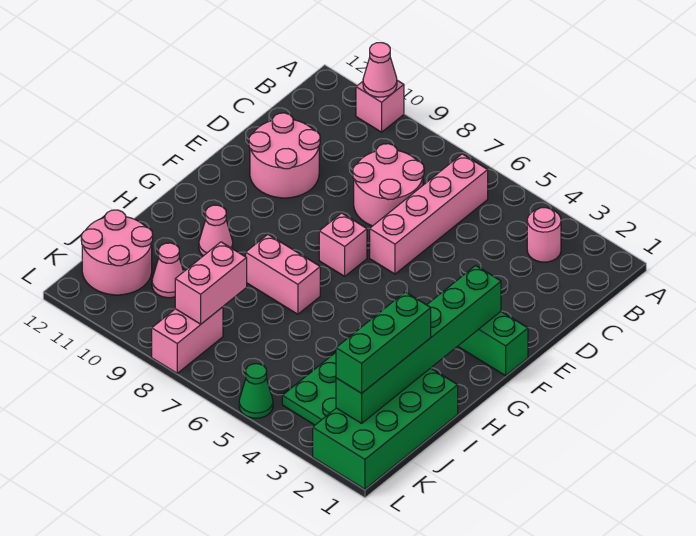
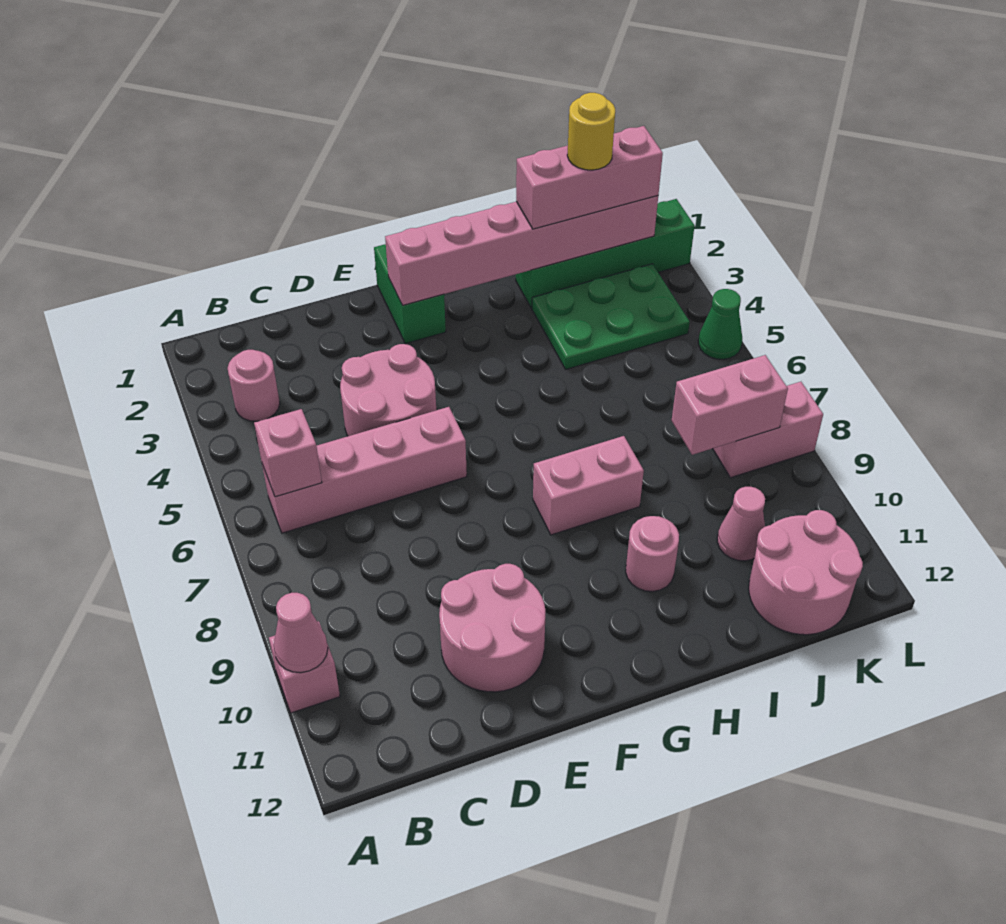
pink 2x2 round brick [353,144,424,226] -> pink 2x2 round brick moved to [340,344,436,436]
green 1x6 brick [336,265,501,423] -> pink 1x6 brick [385,196,658,305]
pink 1x1 brick [319,213,367,276] -> pink 1x1 brick moved to [254,409,322,497]
pink 1x2 brick [246,235,320,314] -> pink 1x2 brick turned to [533,436,644,535]
pink 1x1 cone [199,205,233,256] -> pink 1x1 round brick [626,516,679,592]
green 2x4 brick [313,368,458,489] -> green 1x4 brick [516,199,695,308]
green 1x3 brick [336,292,431,393] -> pink 1x3 brick [516,126,663,229]
none -> yellow 1x1 round brick [567,93,615,170]

